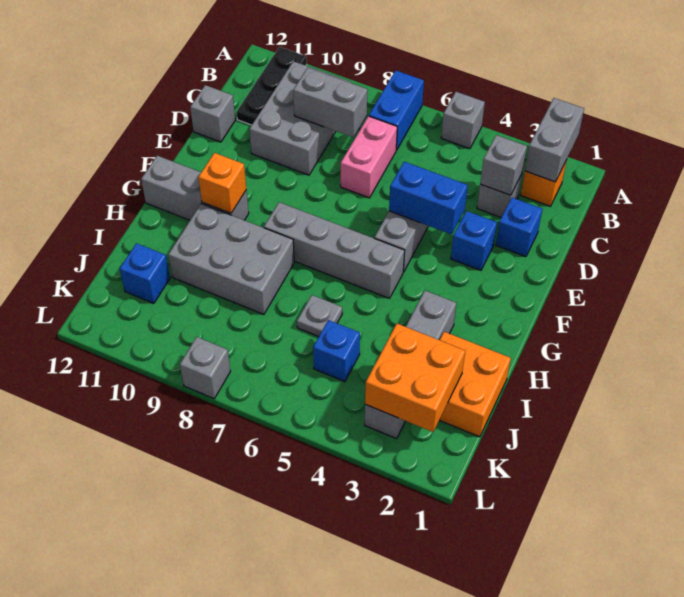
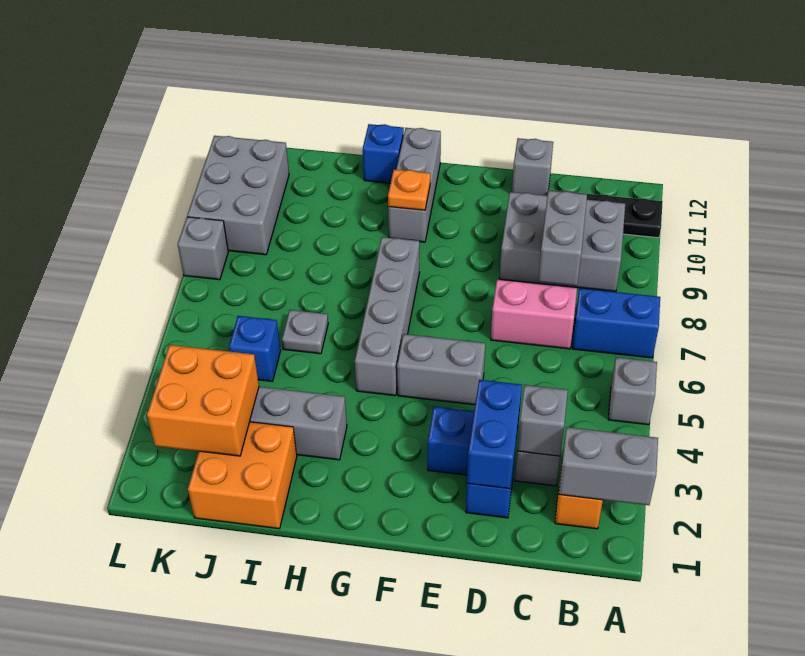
blue 1x2 brick [389,162,468,234] -> blue 1x2 brick moved to [467,380,522,489]
orange 1x1 brick [198,153,246,213] -> orange 1x1 plate [388,169,430,210]
grey 2x3 brick [168,204,294,314] -> grey 2x3 brick moved to [187,136,289,255]
blue 1x1 brick [120,243,170,303] -> blue 1x1 brick moved to [363,124,404,183]

